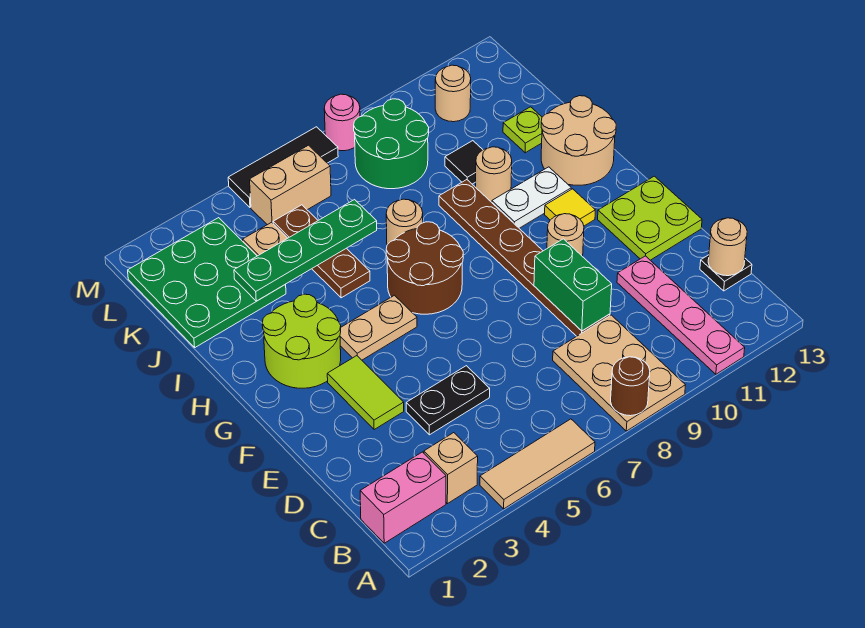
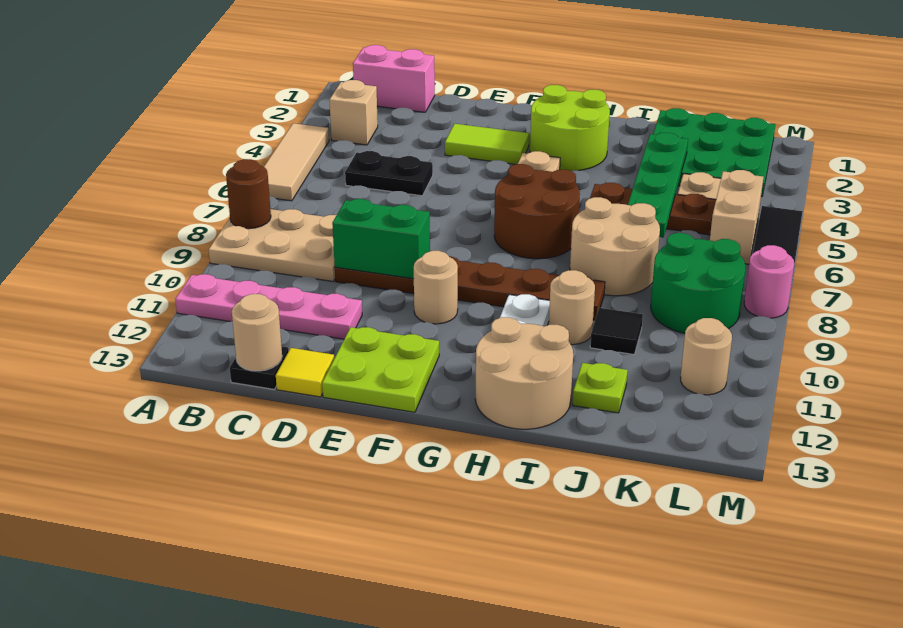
pink 1x2 brick [360,452,446,543] -> pink 1x2 brick turned to [353,45,435,112]
black 1x2 plate [406,366,490,435] -> black 1x2 plate turned to [345,151,433,196]
yellow 1x1 tile [545,189,595,226] -> yellow 1x1 tile moved to [276,348,334,397]
tan 1x1 round brick [386,199,423,245] -> tan 2x2 round brick [570,197,660,296]

